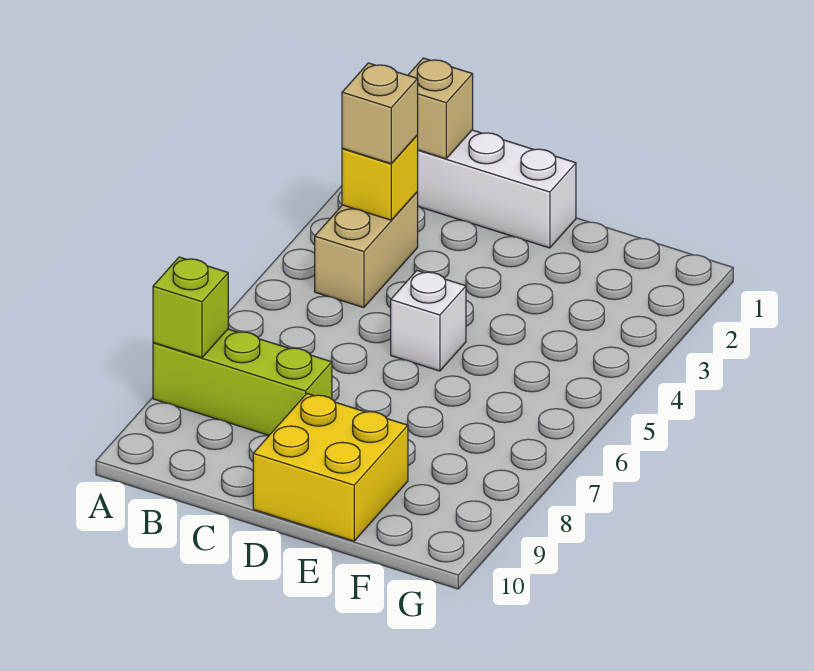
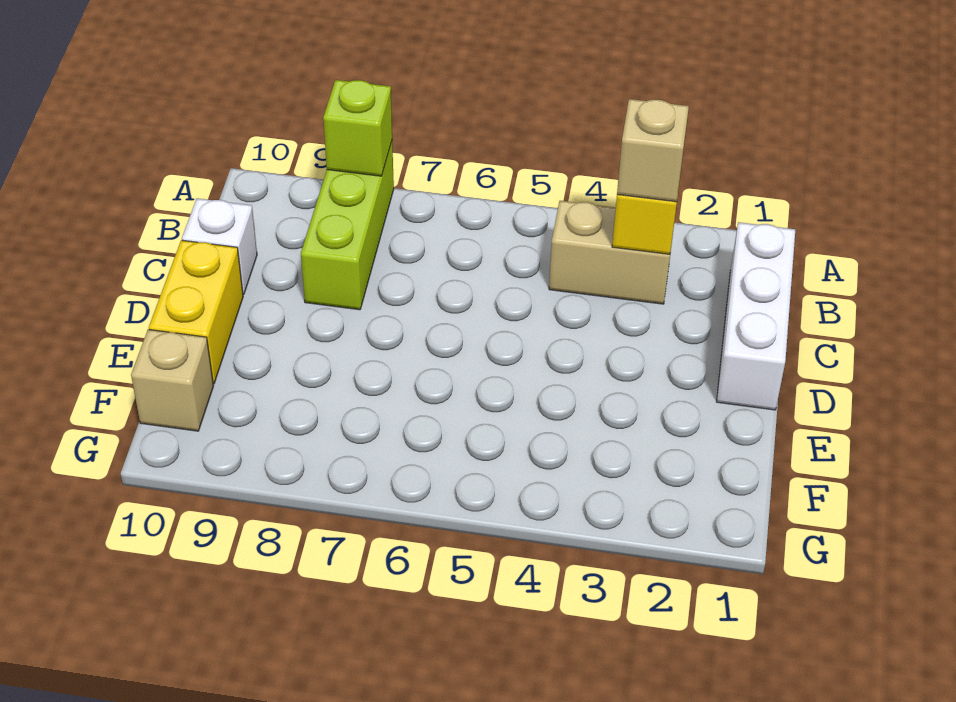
tan 1x1 brick [408,58,473,159] -> tan 1x1 brick moved to [131,329,213,431]
white 1x1 brick [391,271,466,371] -> white 1x1 brick moved to [182,198,257,295]
yellow 2x2 brick [253,394,408,541] -> yellow 1x2 brick [149,240,243,384]

